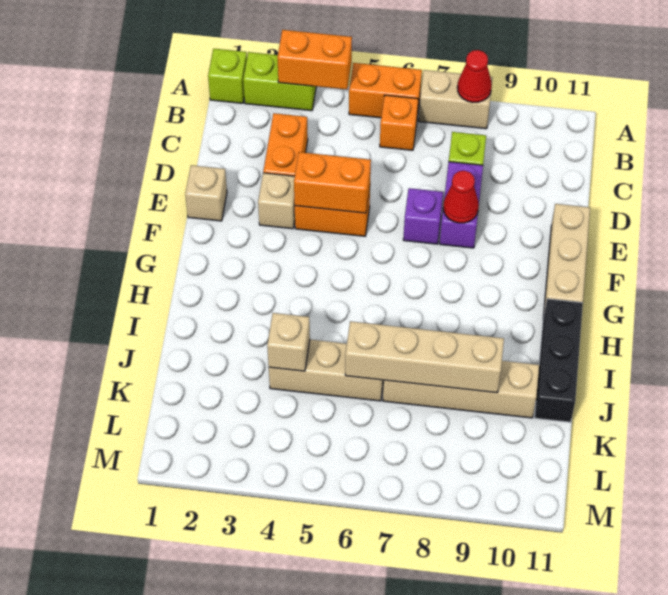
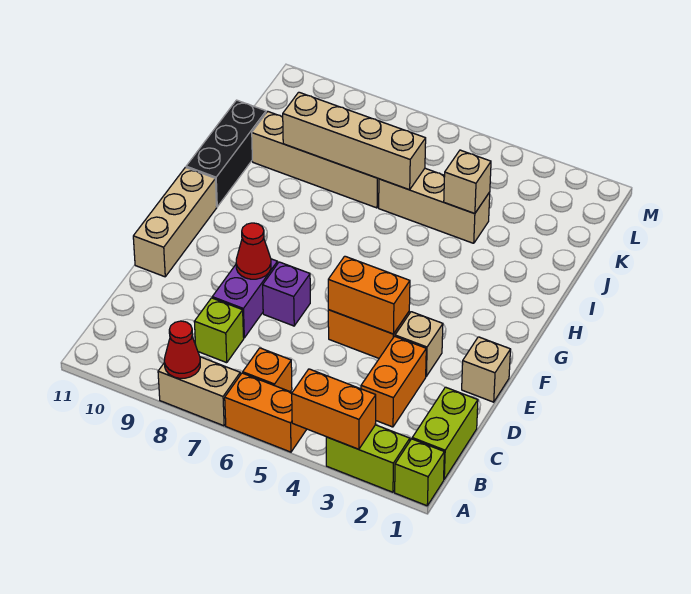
none -> lime 1x2 brick [412,387,478,479]

